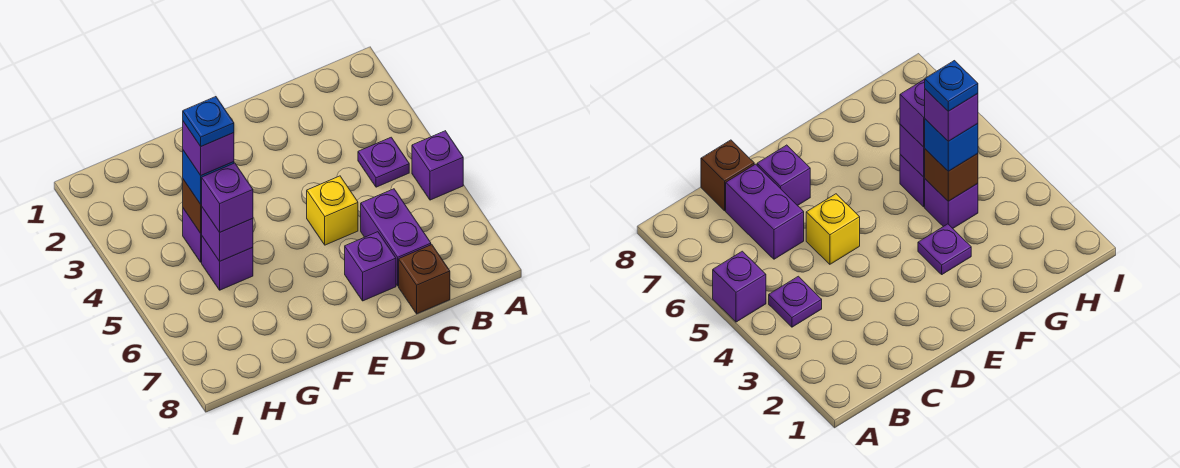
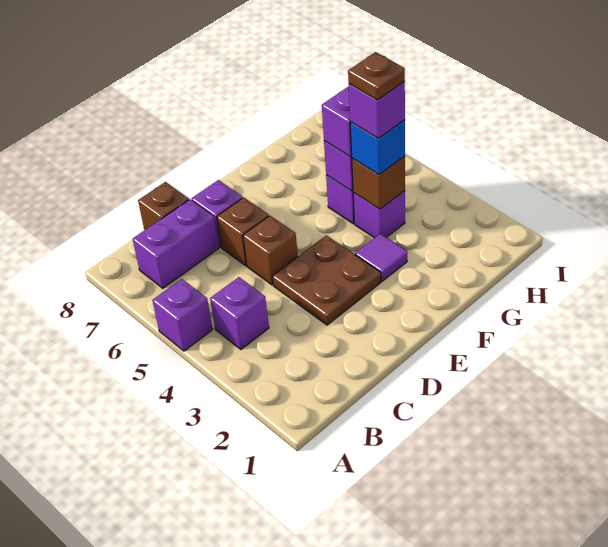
purple 1x1 plate [358,137,409,187] -> purple 1x1 brick [210,277,269,349]
purple 1x2 brick [361,189,431,286] -> purple 1x2 brick turned to [133,200,219,288]
none -> brown 2x2 plate [272,235,381,325]
yellow 1x1 brick [307,176,358,245] -> brown 1x1 brick [243,216,298,285]
none -> brown 1x1 brick [217,197,269,266]
purple 1x1 plate [918,224,971,274] -> purple 1x1 tile [355,233,407,281]
blue 1x1 plate [183,97,234,146] -> brown 1x1 plate [348,52,405,100]

